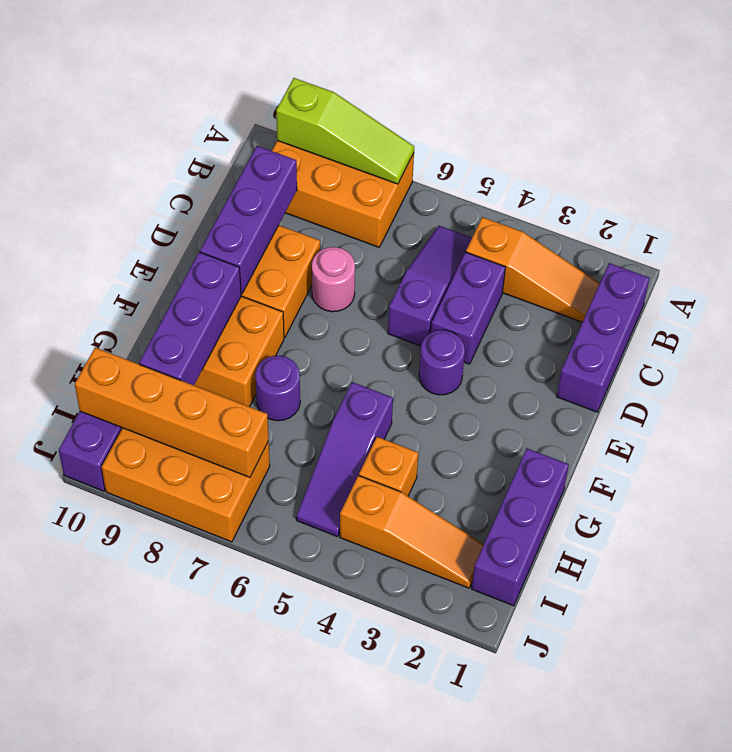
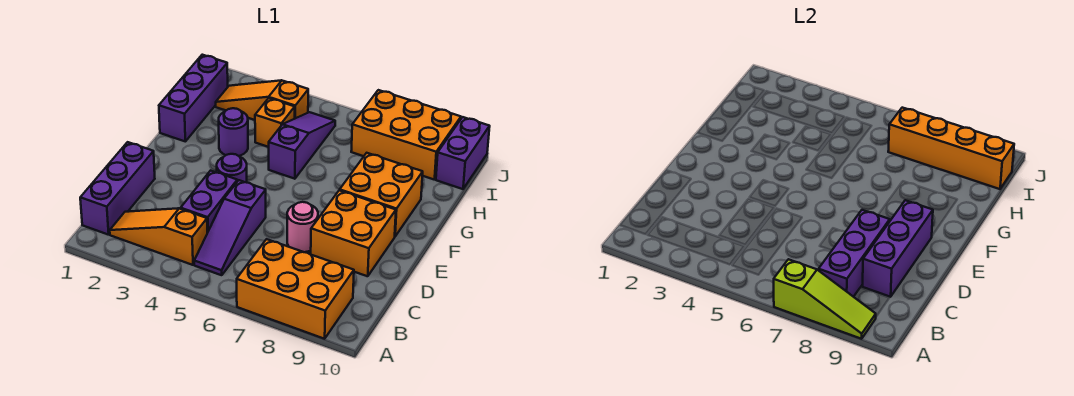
lime 1x3 slope [276,78,414,184] -> lime 1x3 slope turned to [774,259,876,339]
purple 1x3 brick [139,252,241,385] -> purple 1x3 brick moved to [819,210,890,297]
purple 1x1 round brick [255,356,300,421] -> purple 1x1 round brick moved to [219,108,248,156]

